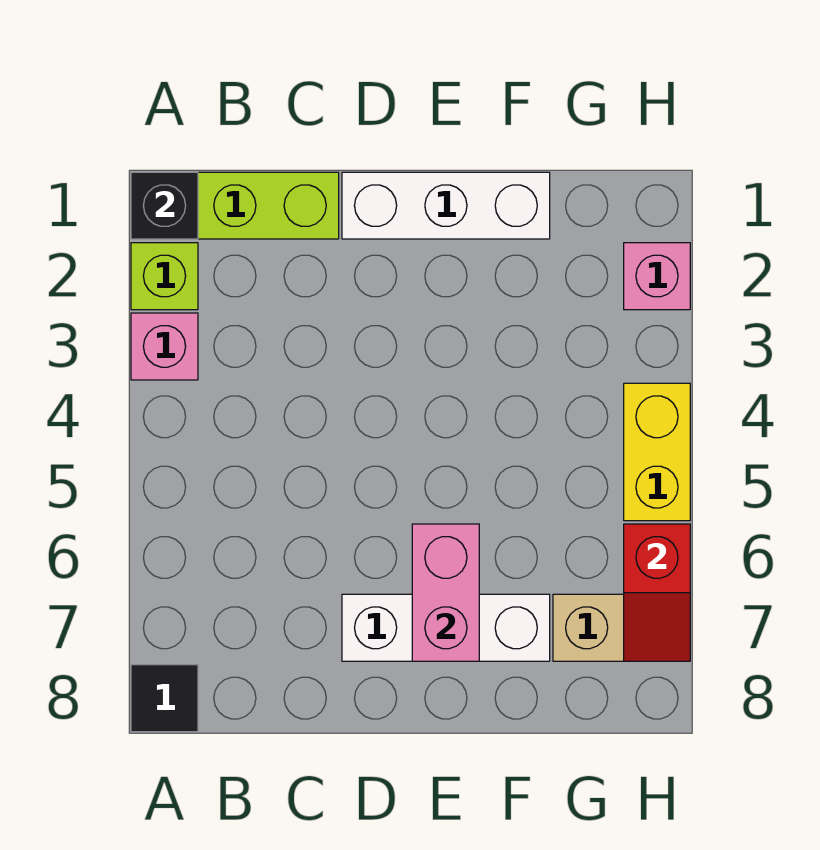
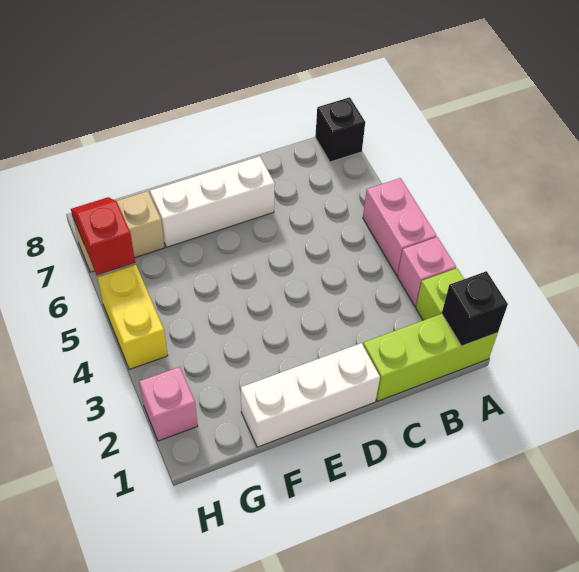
black 1x1 tile [131,665,198,732] -> black 1x1 brick [315,97,365,162]
pink 1x2 brick [412,524,479,661] -> pink 1x2 brick moved to [363,178,437,275]

